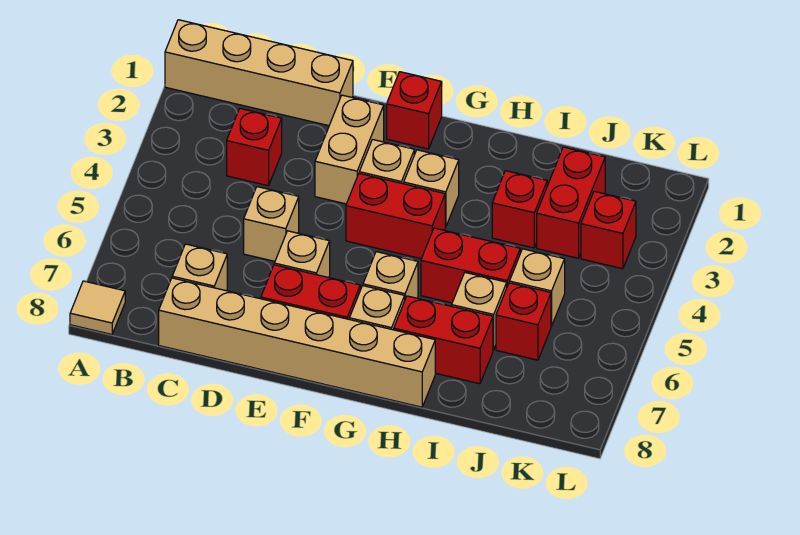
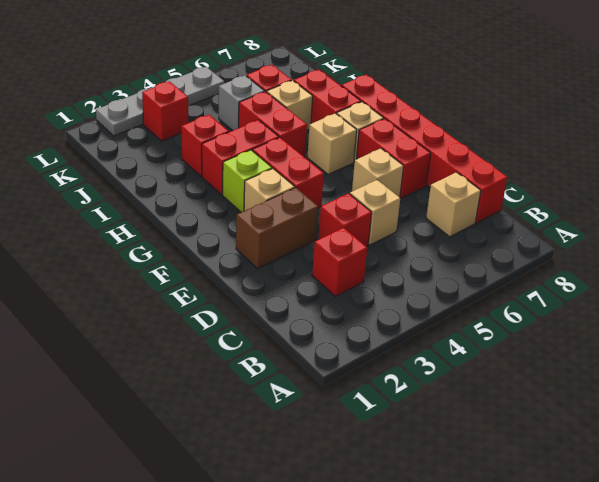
tan 1x4 brick [165,20,353,126] -> none
tan 1x1 tile [70,281,125,334] -> none
tan 1x6 brick [159,278,435,407] -> red 1x6 brick [341,75,507,223]
tan 1x2 brick [315,95,384,204] -> brown 1x2 brick [236,188,318,269]
red 1x1 brick [387,72,442,149] -> red 1x1 brick moved to [318,193,372,247]
tan 1x1 brick [404,150,459,227] -> lime 1x1 brick [223,150,272,212]
red 1x2 brick [537,147,605,258] -> red 1x2 brick moved to [202,120,279,195]
tan 1x1 brick [509,249,565,326] -> grey 1x1 brick [219,76,264,130]
none -> grey 1x4 plate [96,67,224,136]

